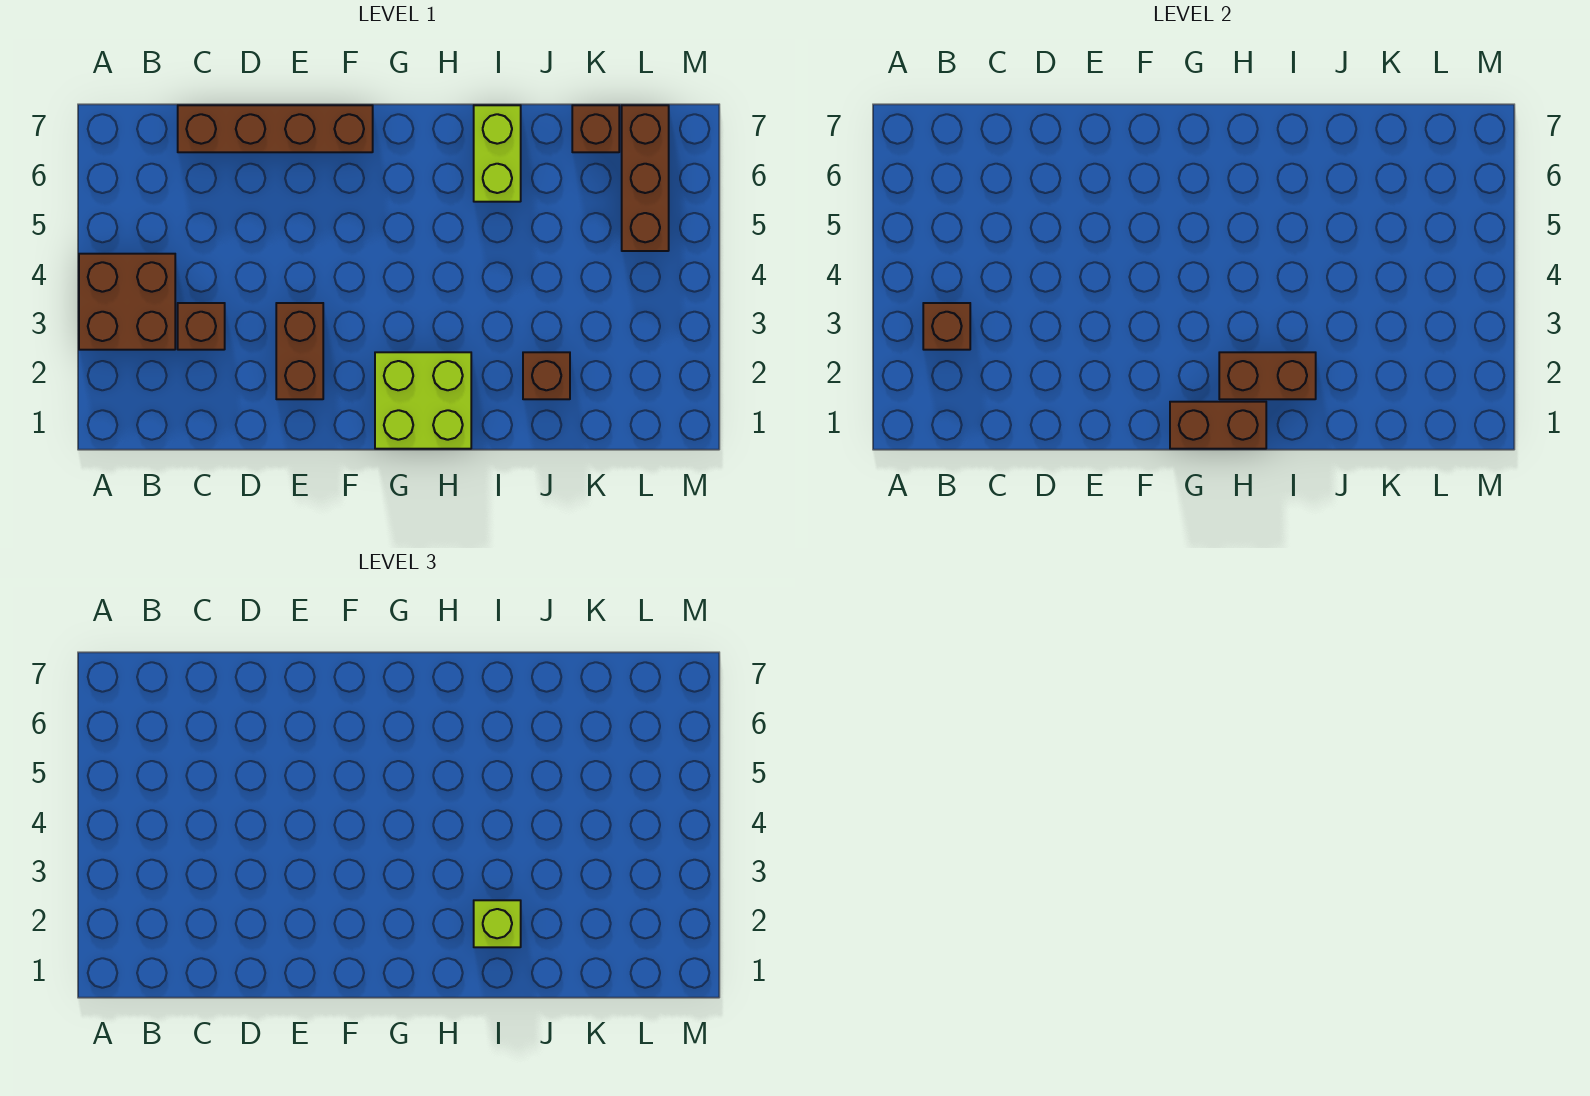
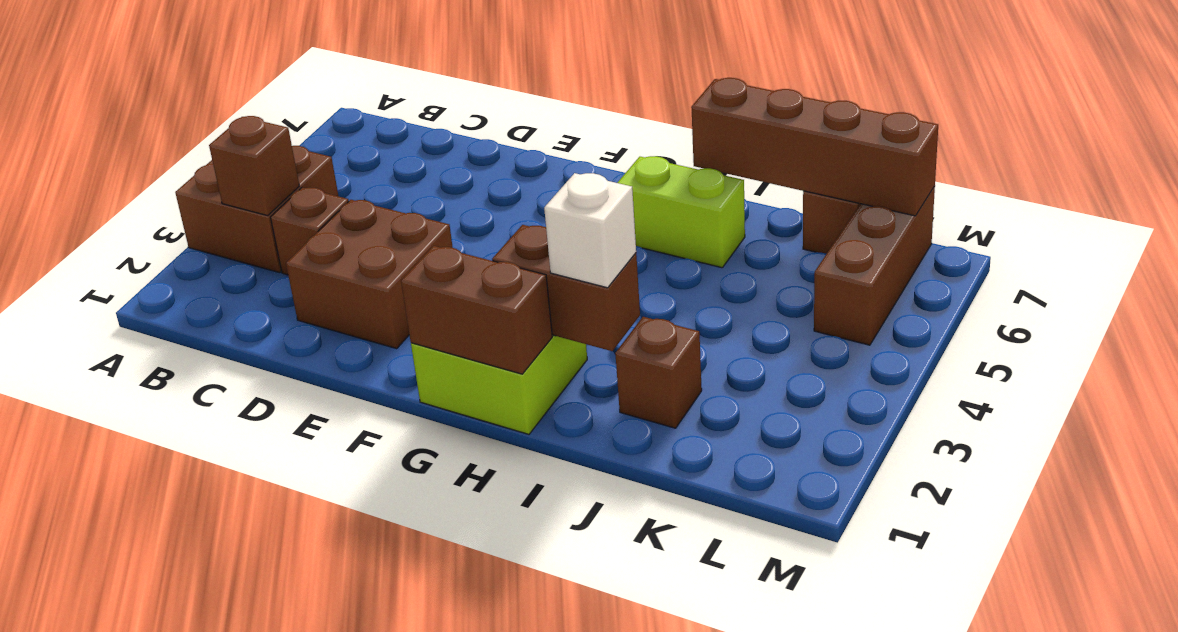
brown 1x4 brick [178,105,373,152] -> brown 1x4 brick moved to [691,78,938,216]
brown 1x2 brick [276,303,323,399] -> brown 2x2 brick [286,200,453,349]
lime 1x1 brick [474,900,521,947] -> white 1x1 brick [544,173,636,288]
lime 1x2 brick [474,105,521,202] -> lime 1x2 brick turned to [617,156,745,268]

